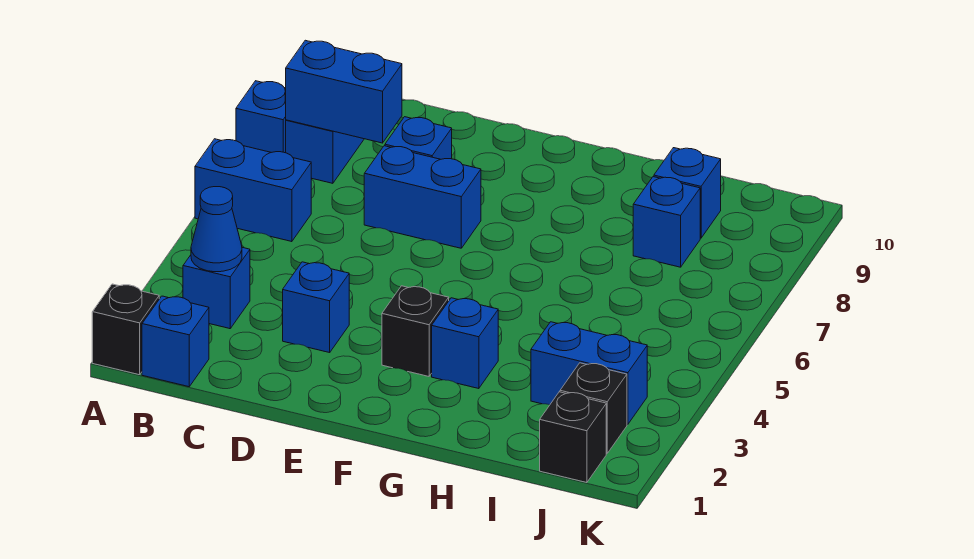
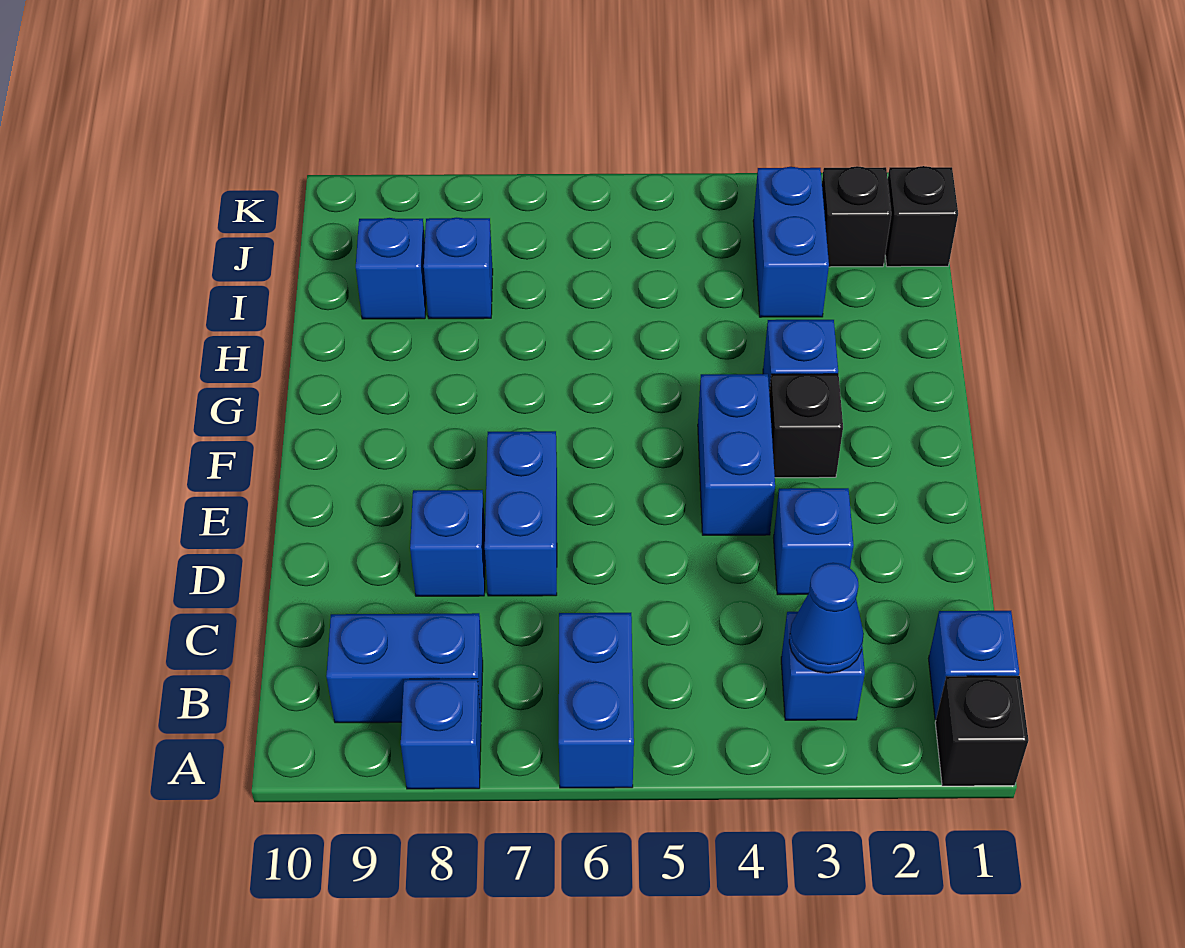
blue 1x2 brick [286,40,402,143] -> blue 1x2 brick moved to [698,374,775,535]

